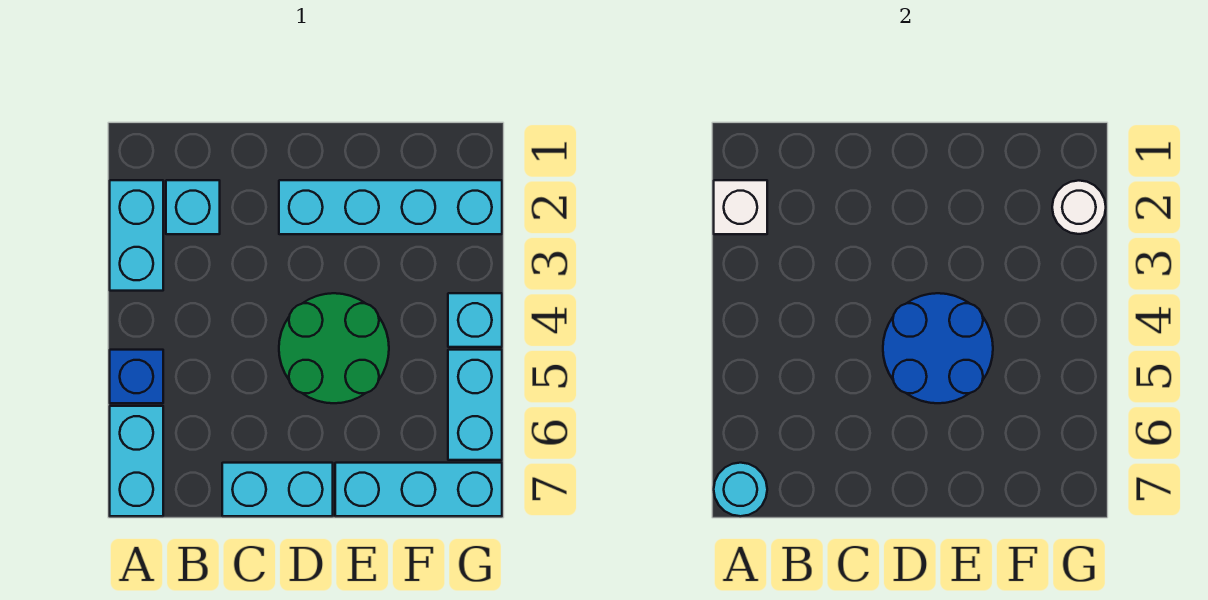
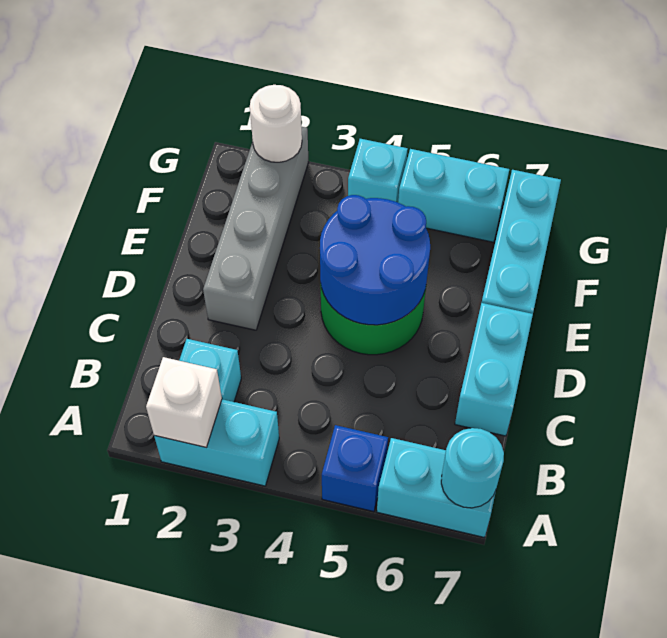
cyan 1x4 brick [279,180,502,234] -> grey 1x4 brick [203,127,309,330]

